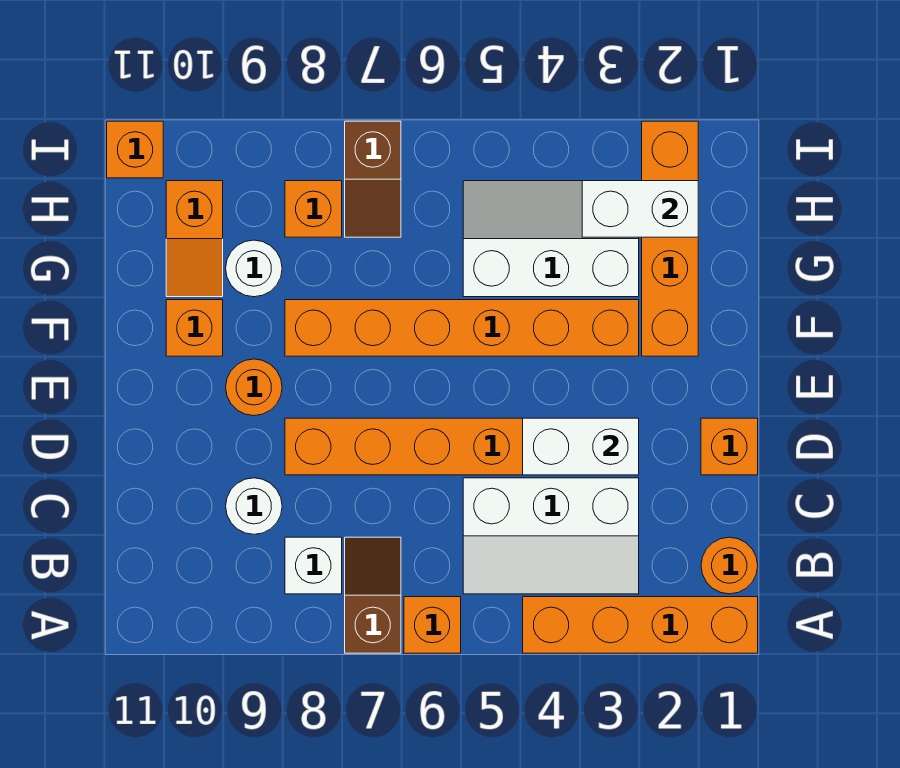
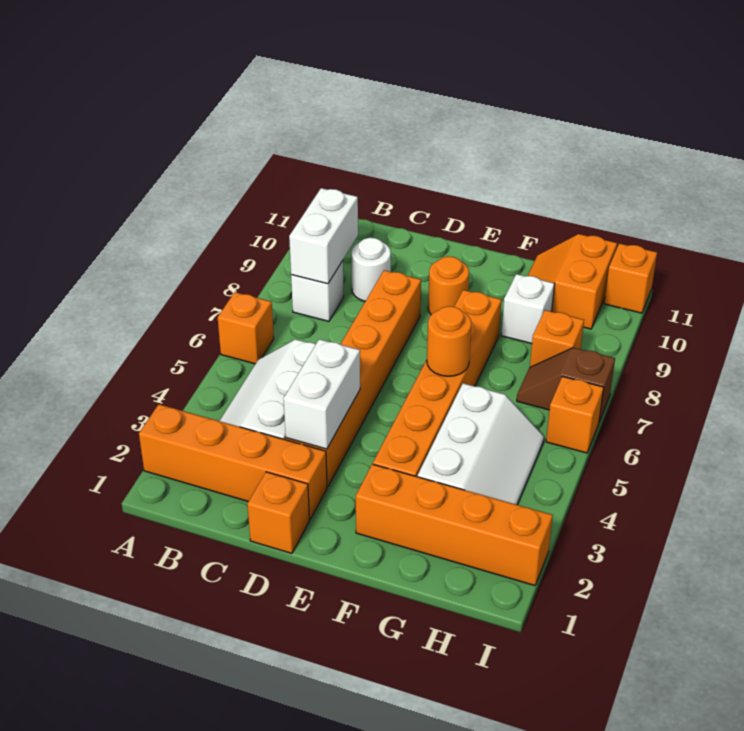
orange 1x4 brick [523,597,758,653] -> orange 1x4 brick turned to [139,404,327,520]
brown 1x2 slope [345,537,401,653] -> none
orange 1x1 round brick [701,537,758,594] -> orange 1x1 round brick moved to [427,306,471,376]
orange 1x1 brick [166,300,223,356] -> orange 1x1 brick moved to [546,376,604,453]
white 1x1 round brick [226,240,282,297] -> white 1x1 brick [501,274,555,344]
orange 1x2 slope [166,181,223,297] -> orange 2x2 slope [528,234,617,329]
white 1x2 brick [582,181,698,237] -> white 1x2 brick moved to [289,188,358,284]

